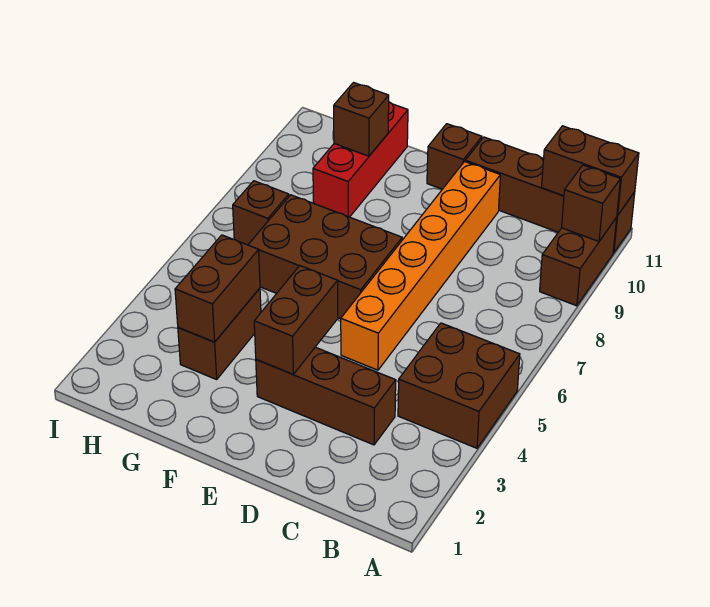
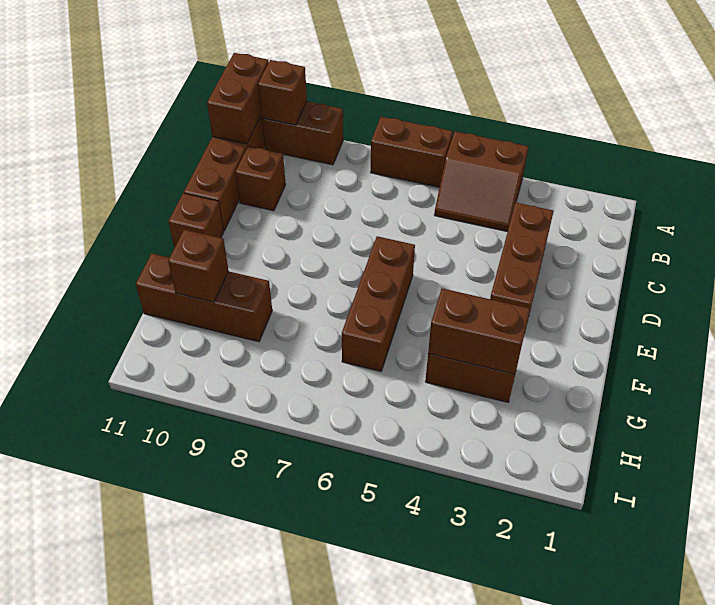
brown 2x2 brick [398,323,520,448] -> brown 2x2 slope [434,131,528,232]
orange 1x6 brick [341,162,500,370] -> none
brown 1x2 brick [254,266,338,374] -> brown 1x2 brick moved to [371,117,453,187]
brown 2x3 brick [248,195,402,319] -> brown 1x3 brick [342,236,415,371]
red 1x3 brick [313,102,408,217] -> brown 1x3 brick [136,254,272,342]
brown 1x1 brick [233,181,289,245] -> brown 1x1 brick moved to [235,146,286,211]

